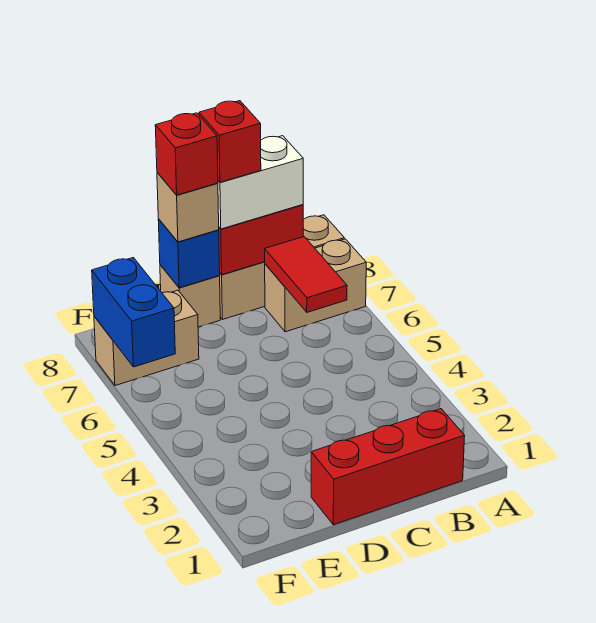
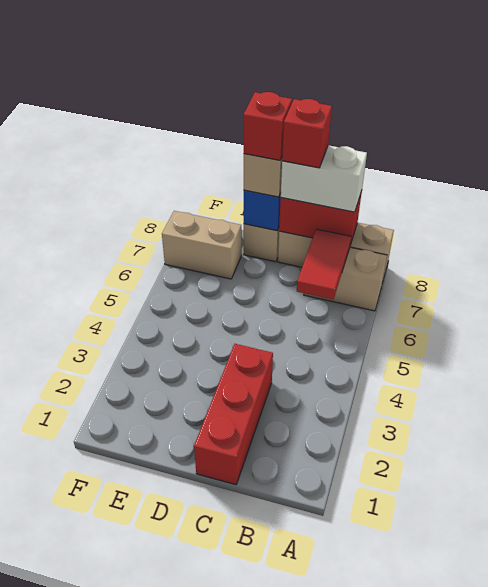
red 1x3 brick [311,409,465,525] -> red 1x3 brick turned to [194,344,273,485]
blue 1x2 brick [92,258,175,367] -> none

